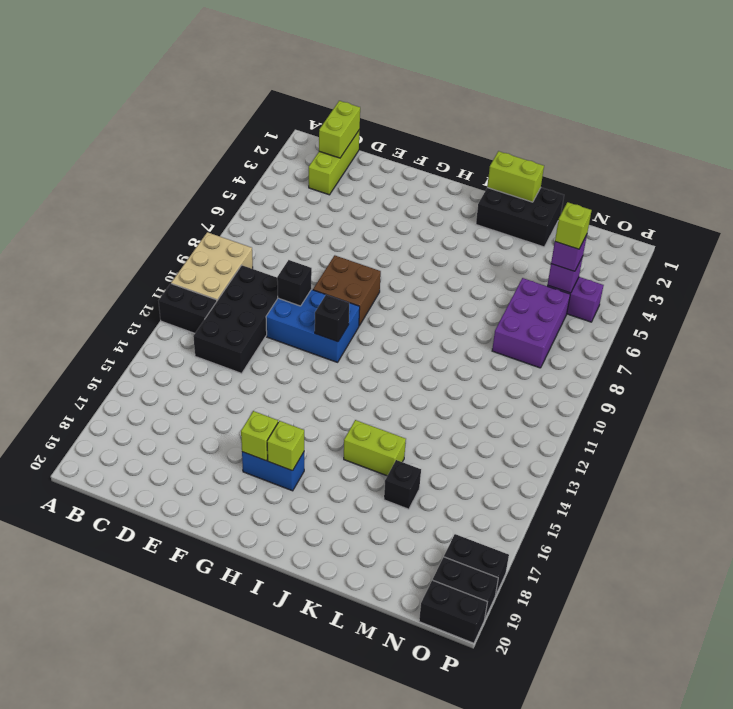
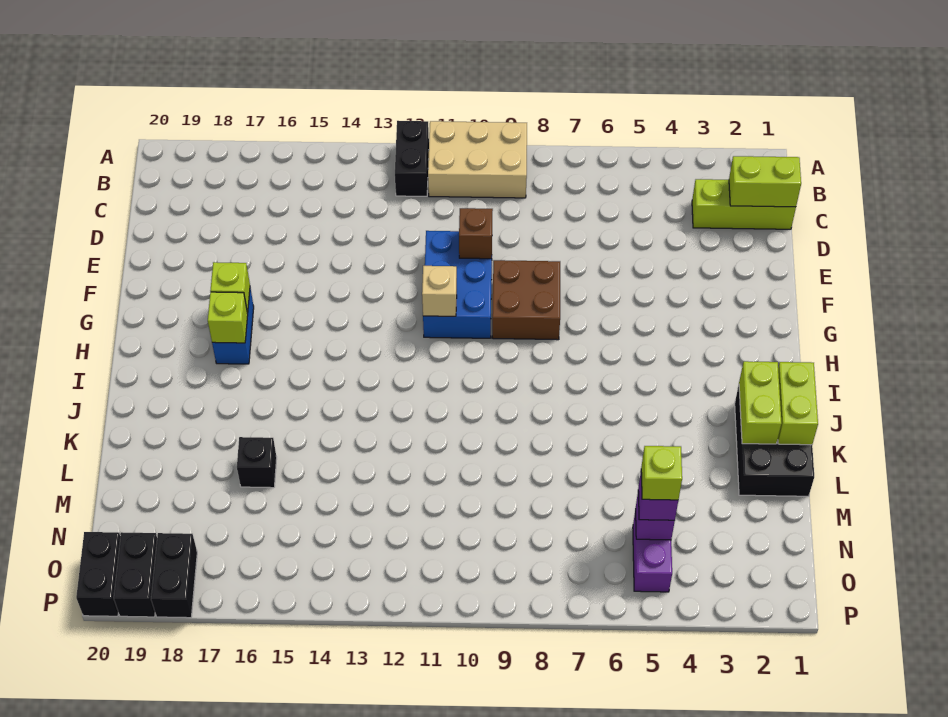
black 2x4 brick [193,265,278,373] -> none
black 1x1 brick [277,260,312,306] -> brown 1x1 brick [459,208,493,259]
black 1x1 brick [315,295,349,342] -> tan 1x1 brick [422,266,457,316]
lime 1x2 brick [344,420,406,476] -> lime 1x2 brick moved to [739,361,782,444]
purple 2x3 brick [492,278,570,368] -> none

